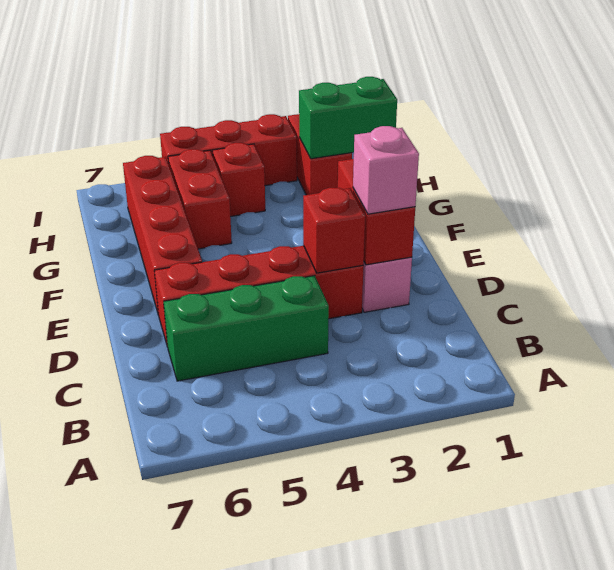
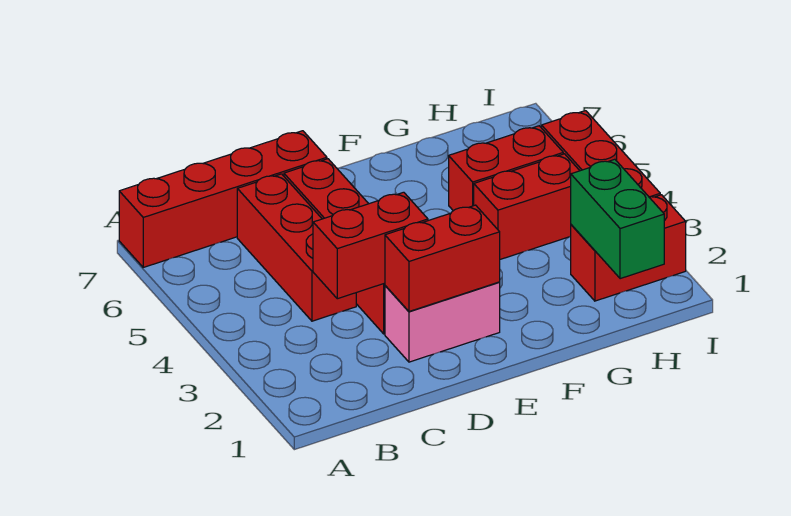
green 1x3 brick [164,276,329,381] -> red 1x3 brick [237,174,356,321]
pink 1x1 brick [353,126,419,214] -> none
red 1x1 brick [303,188,365,273] -> red 1x2 brick [313,192,428,299]
red 1x4 brick [123,156,202,315] -> red 1x4 brick moved to [119,131,327,267]
red 1x1 brick [212,143,265,217] -> red 1x2 brick [474,154,580,259]

